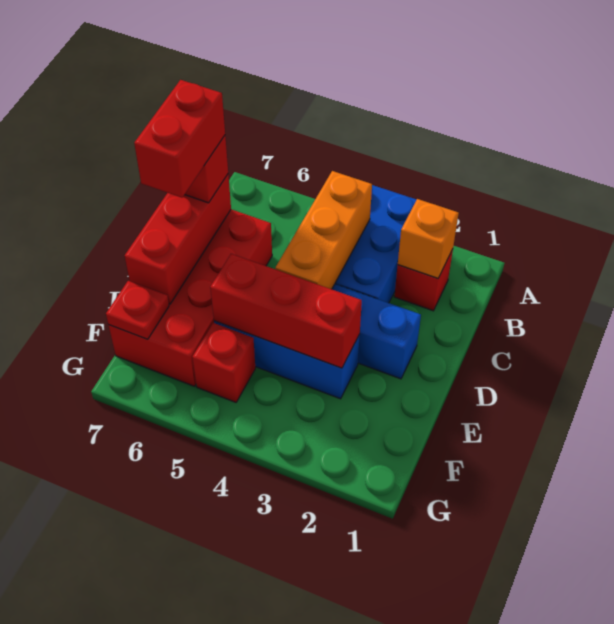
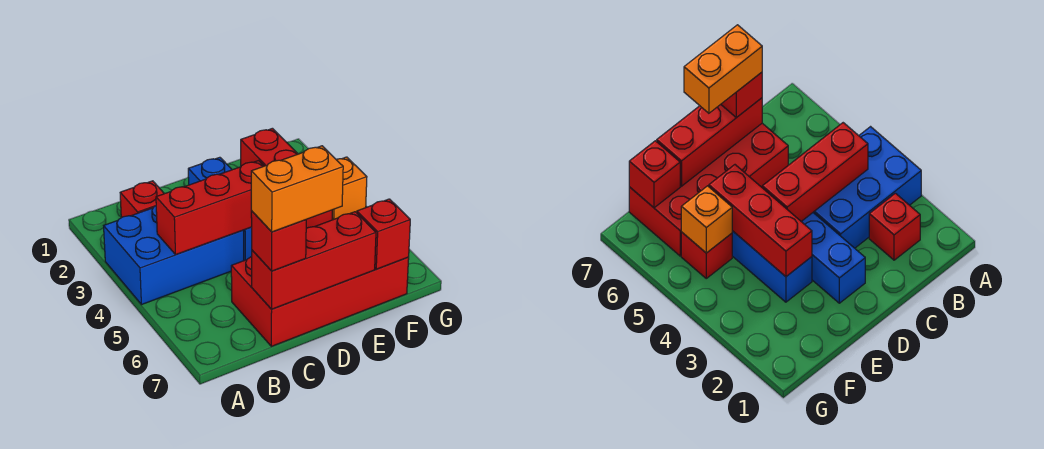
orange 1x1 brick [398,199,459,278] -> orange 1x1 brick moved to [332,157,367,220]
orange 1x3 brick [275,171,372,289] -> red 1x3 brick [156,161,264,255]
red 1x2 brick [134,80,225,198] -> orange 1x2 brick [251,146,343,232]
red 1x1 plate [106,281,169,339] -> red 1x1 brick [357,199,410,269]

